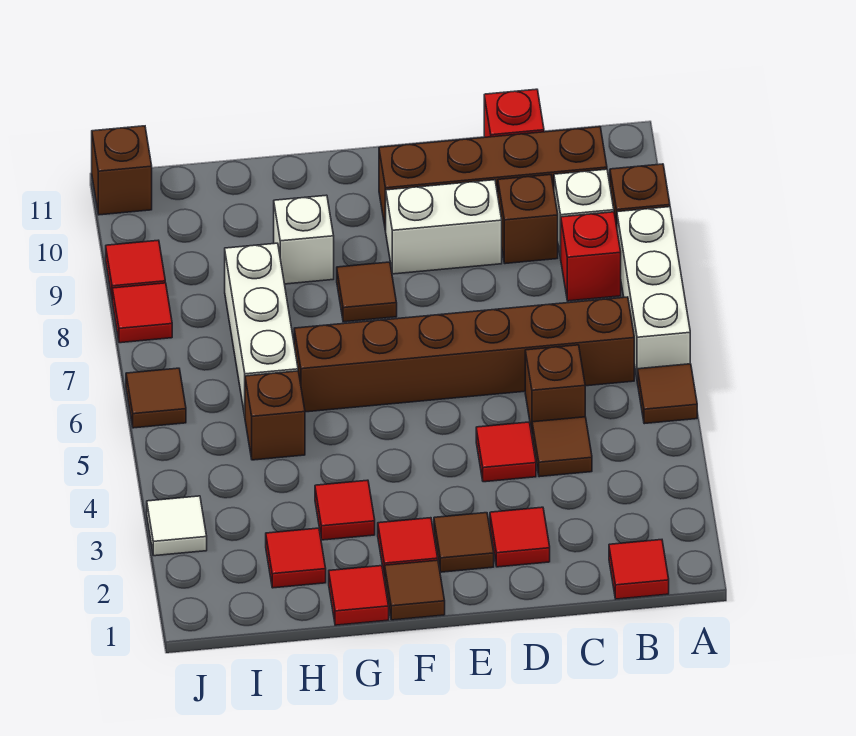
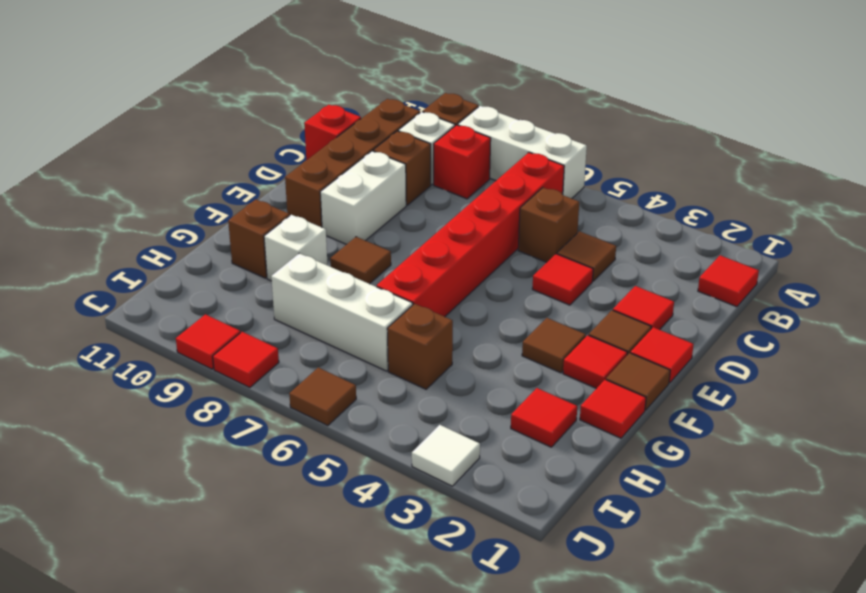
brown 1x1 tile [637,364,697,424] -> brown 1x1 tile moved to [522,318,586,373]
brown 1x6 brick [294,297,634,412] -> red 1x6 brick [377,152,564,317]
red 1x1 tile [315,480,375,540] -> red 1x1 tile moved to [631,327,694,383]
brown 1x1 brick [92,126,152,215] -> brown 1x1 brick moved to [228,199,290,278]

